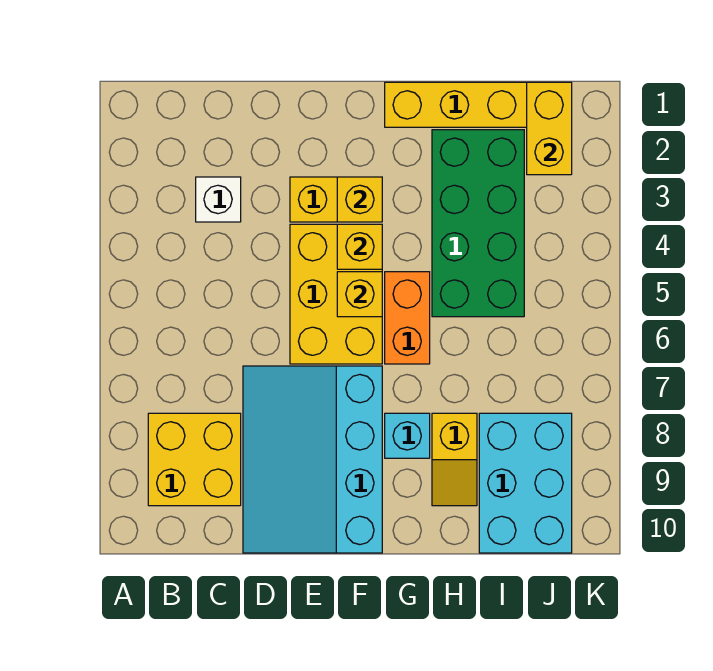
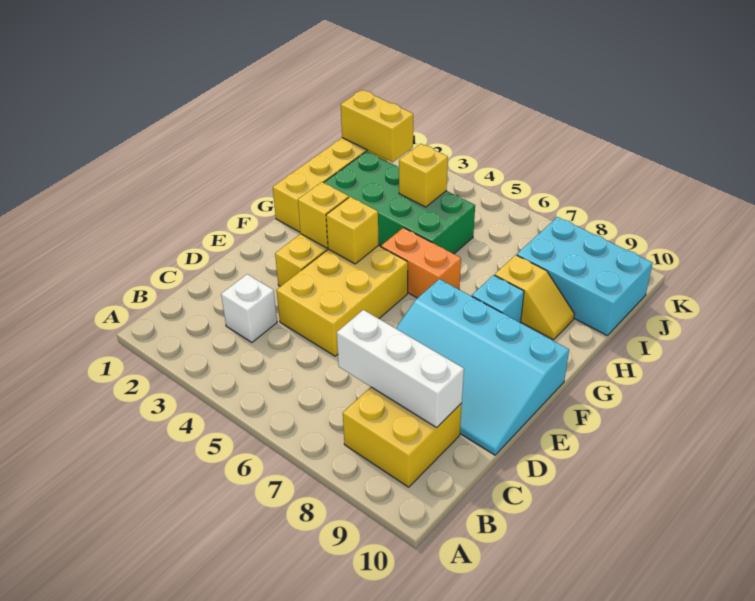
none -> white 1x3 brick [337,310,464,427]
yellow 2x3 brick [290,224,382,364] -> yellow 2x3 brick turned to [276,246,408,356]
yellow 1x1 brick [337,272,382,317] -> yellow 1x1 brick moved to [399,144,448,207]

